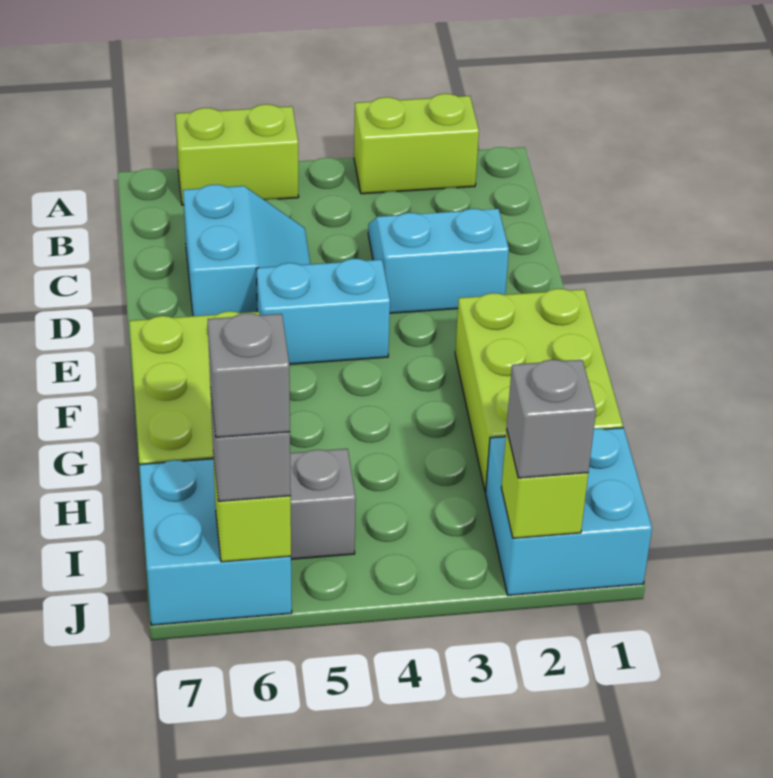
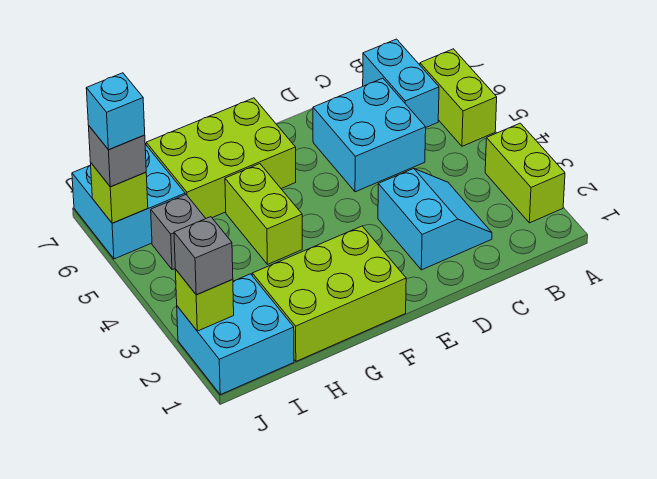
cyan 2x2 slope [183,185,310,316] -> cyan 2x2 brick [313,78,426,192]
cyan 1x2 brick [256,259,390,364] -> cyan 1x2 brick moved to [363,39,439,127]
none -> lime 1x2 brick [225,164,302,264]
grey 1x1 brick [208,313,290,437] -> cyan 1x1 brick [86,73,145,150]

